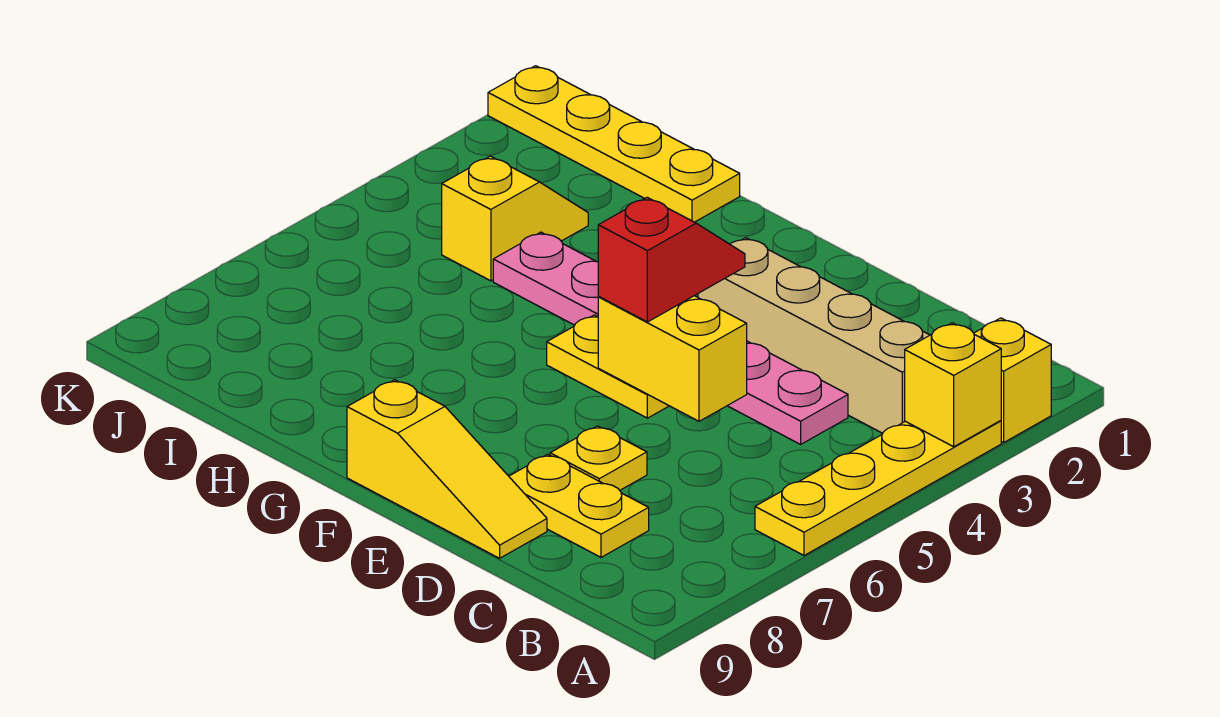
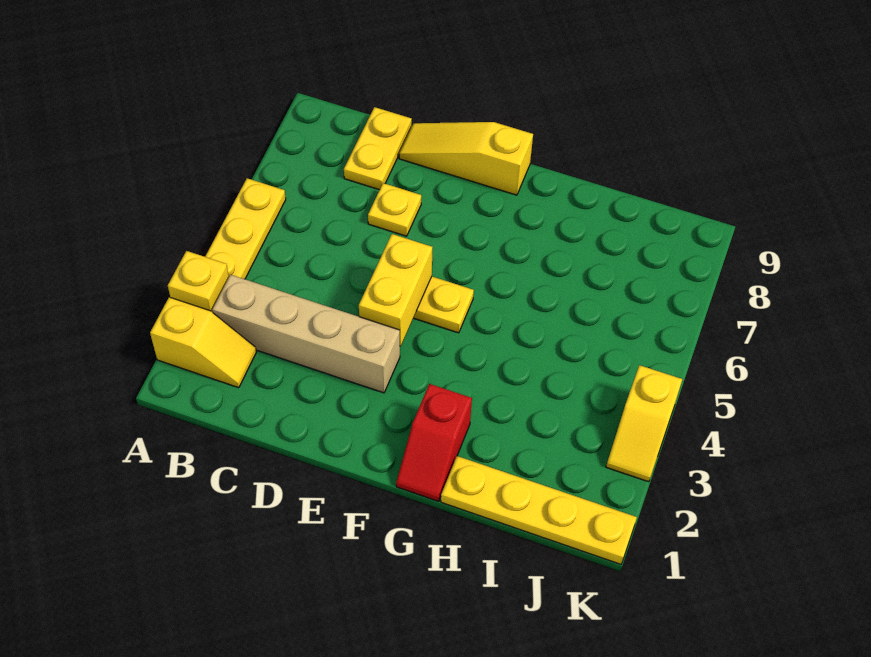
pink 1x6 plate [493,232,848,444] -> none
yellow 1x2 plate [509,454,649,557] -> yellow 1x2 plate turned to [344,107,412,190]
yellow 1x2 brick [598,296,747,421] -> yellow 1x2 brick turned to [359,234,432,346]
red 1x2 slope [598,197,745,322] -> red 1x2 slope moved to [396,384,472,501]
yellow 1x2 slope [442,156,588,281] -> yellow 1x2 slope moved to [606,365,682,482]

